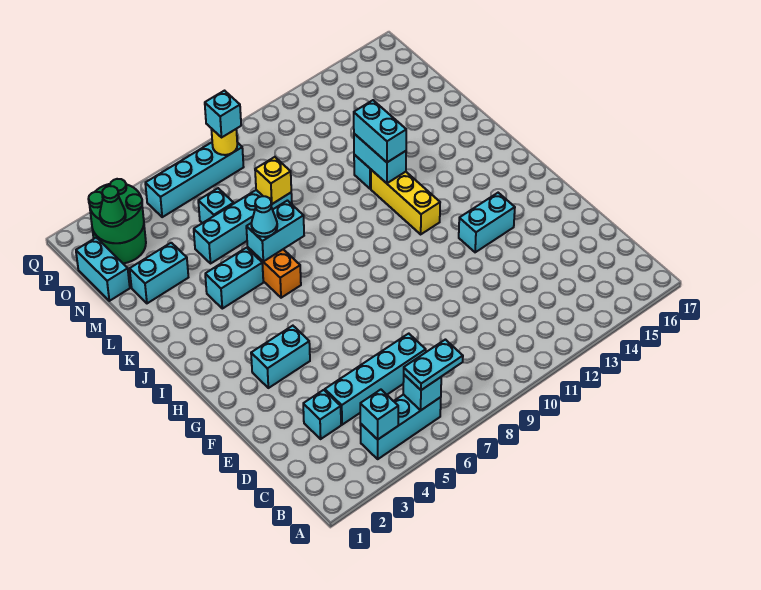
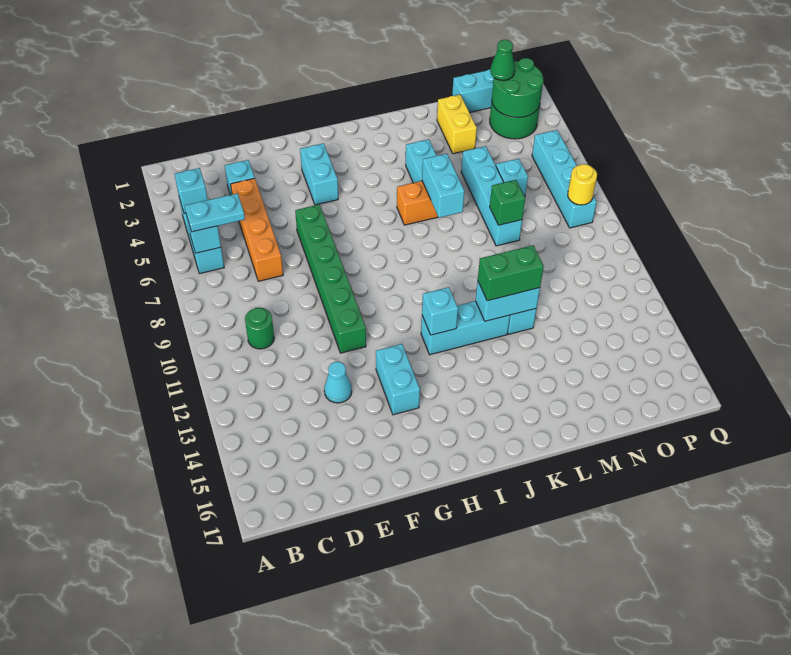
cyan 1x2 plate [404,340,463,390] -> cyan 1x2 plate turned to [185,193,245,232]
none -> green 1x1 round brick [245,308,274,349]
cyan 1x4 brick [325,334,426,425] -> orange 1x4 brick [231,178,283,281]
none -> green 1x6 brick [295,205,366,353]
yellow 1x3 brick [371,170,440,234] -> cyan 1x3 brick [421,301,510,355]
cyan 1x1 cone [251,196,277,237] -> cyan 1x1 cone moved to [324,362,352,403]
cyan 1x2 brick [354,100,406,162] -> green 1x2 brick [478,245,544,301]
cyan 1x2 brick [130,243,188,303] -> yellow 1x2 brick [437,95,477,154]
yellow 1x1 brick [255,157,291,204] -> green 1x1 brick [490,180,525,225]
cyan 1x1 brick [205,91,241,137] -> cyan 1x1 brick moved to [422,287,458,335]

